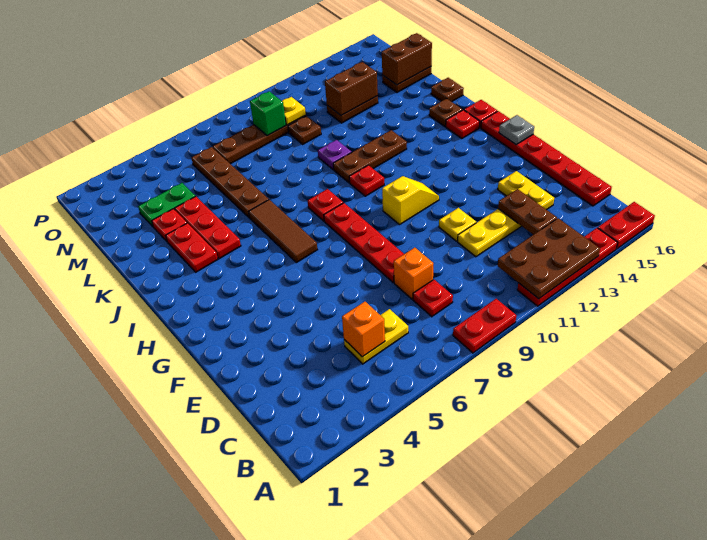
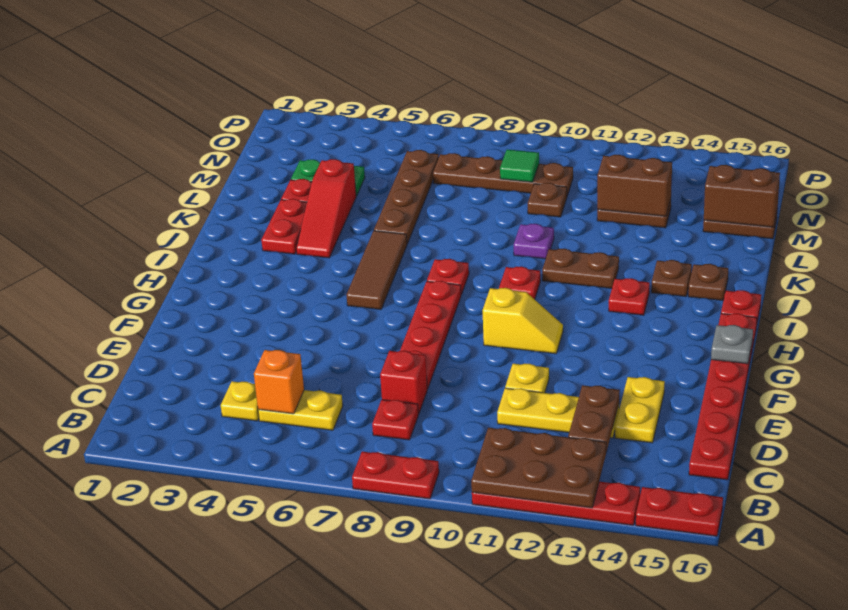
orange 1x1 brick [394,248,433,299] -> red 1x1 brick [380,351,427,414]
red 1x1 plate [446,110,480,139] -> red 1x1 plate moved to [609,278,650,315]
red 1x3 plate [175,196,241,259] -> red 1x3 slope [296,159,356,258]
brown 1x3 plate [333,130,407,183] -> brown 1x2 plate [542,249,619,288]
brown 1x1 plate [431,78,464,102] -> brown 1x1 plate moved to [651,260,692,297]
green 1x1 brick [250,91,286,136] -> green 1x1 tile [500,149,539,182]
yellow 1x1 plate [282,97,306,125] -> yellow 1x1 plate moved to [221,381,259,421]

